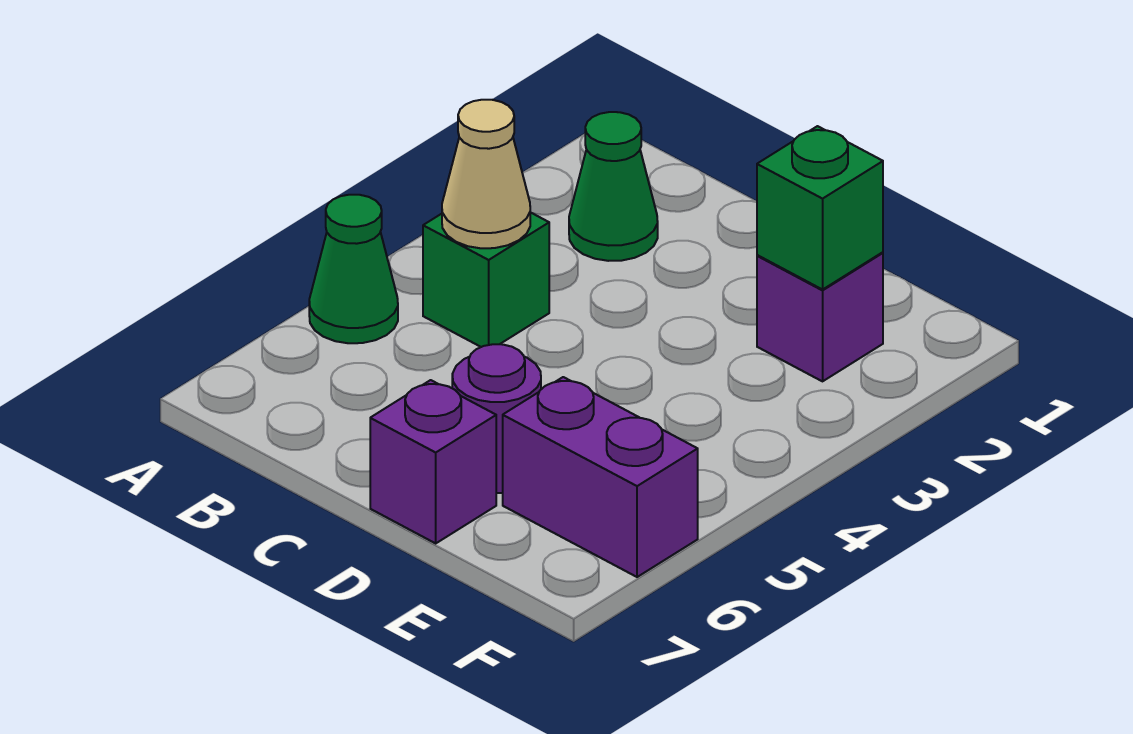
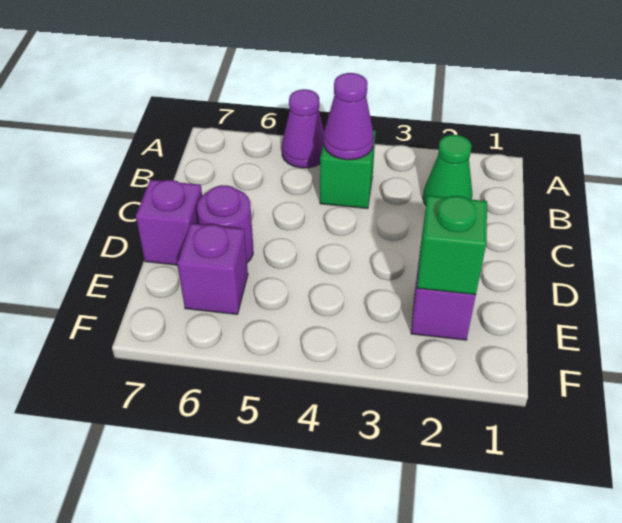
green 1x1 cone [309,195,398,343] -> purple 1x1 cone [282,89,324,168]
tan 1x1 cone [442,100,530,248] -> purple 1x1 cone [324,73,374,160]
purple 1x2 brick [503,377,698,577] -> purple 1x1 brick [178,223,248,314]

